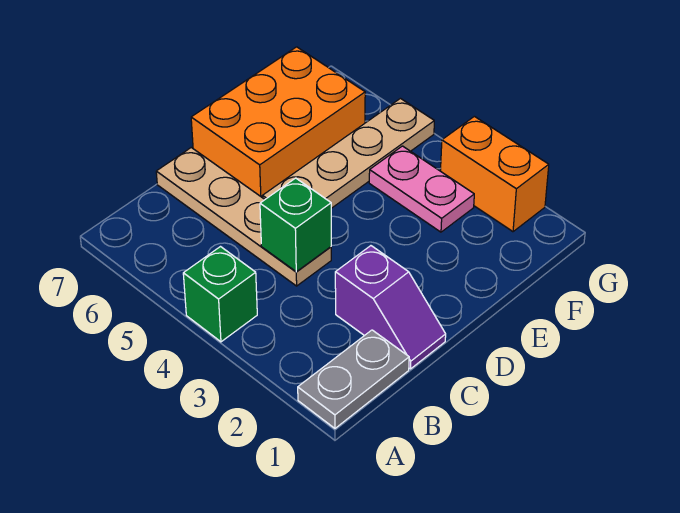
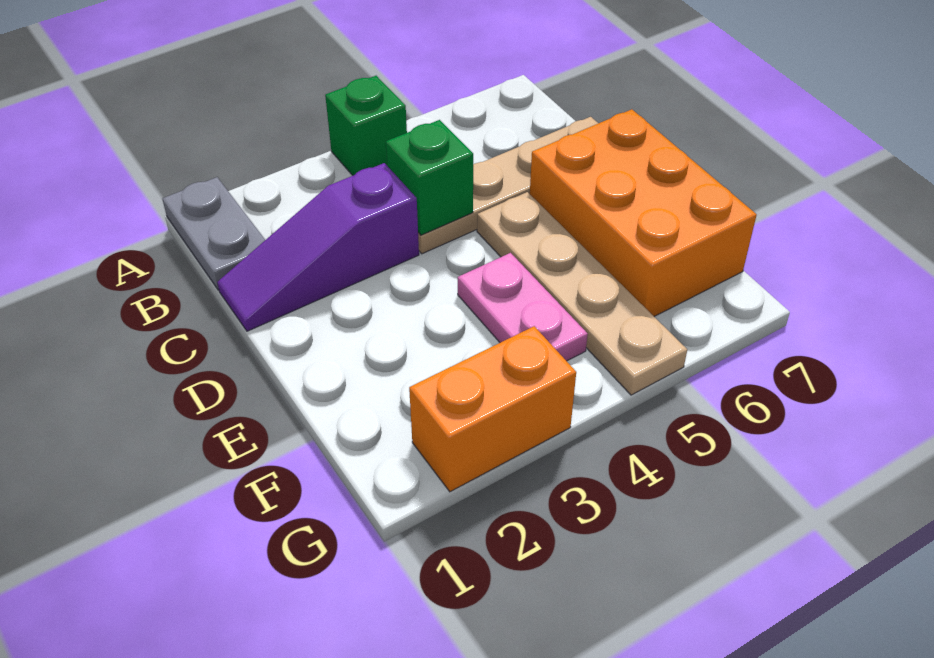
purple 1x2 slope [335,246,446,369] -> purple 1x3 slope [217,163,419,331]
pink 1x2 plate [369,146,474,232] -> pink 1x2 plate turned to [458,253,588,361]

